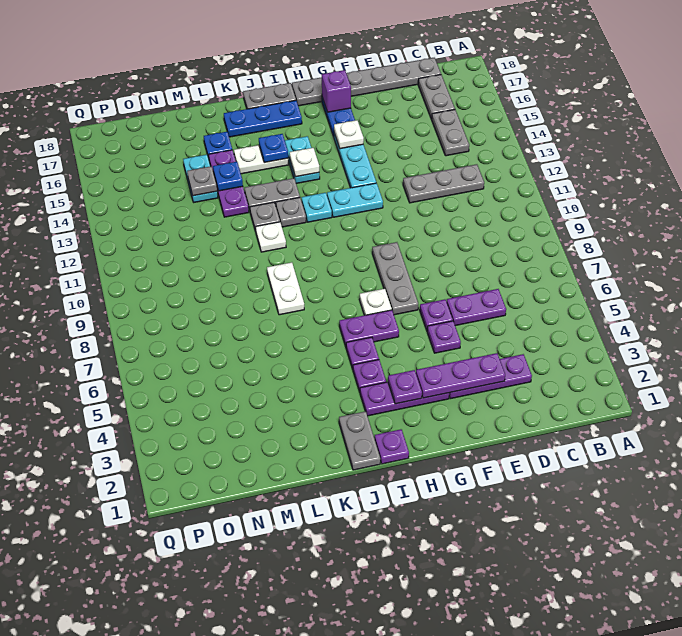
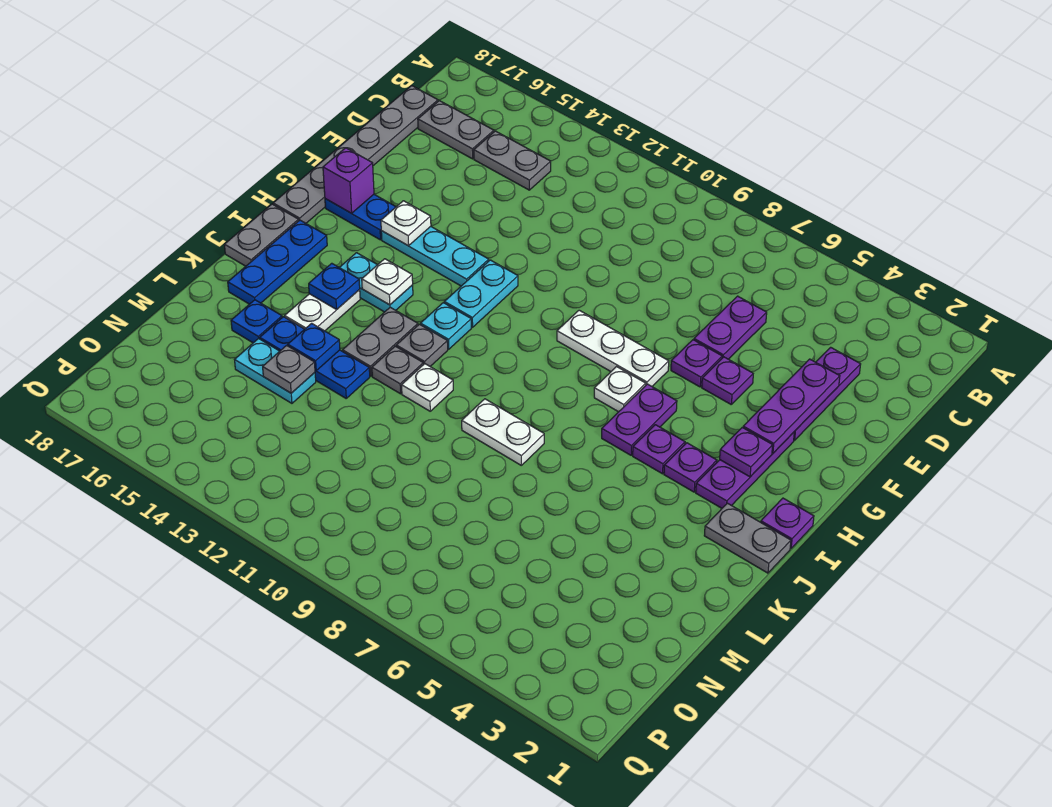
grey 1x3 plate [403,164,484,203] -> none
grey 1x3 plate [372,242,418,315] -> white 1x3 plate [557,310,669,386]
purple 1x3 plate [209,150,249,217] -> blue 1x3 plate [260,317,370,398]

